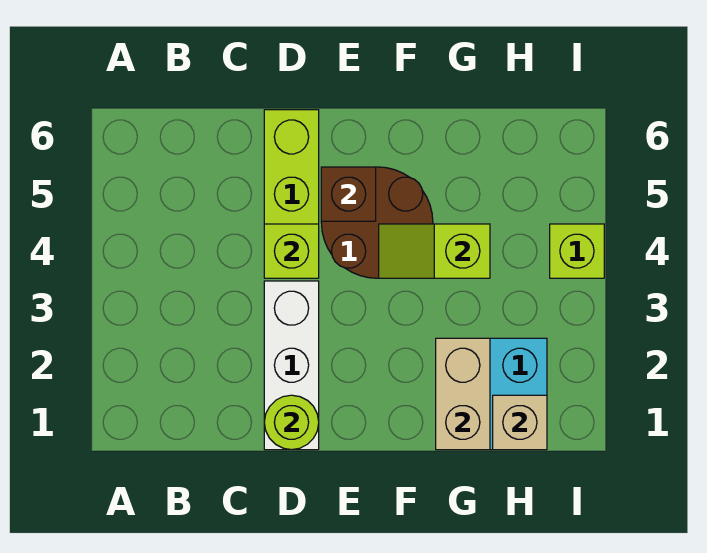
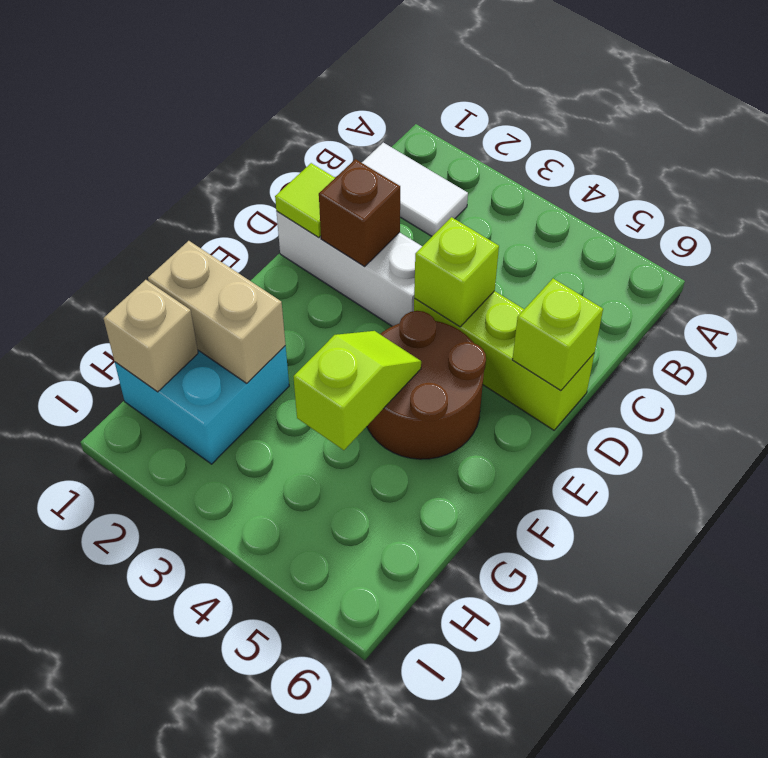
none -> white 1x2 tile [362,143,468,236]
lime 1x1 round brick [264,395,319,450] -> lime 1x1 tile [275,163,335,238]
brown 1x1 brick [321,167,376,221] -> brown 1x1 brick moved to [319,159,400,267]
lime 1x1 brick [550,224,604,278] -> lime 1x1 brick moved to [512,279,603,391]

